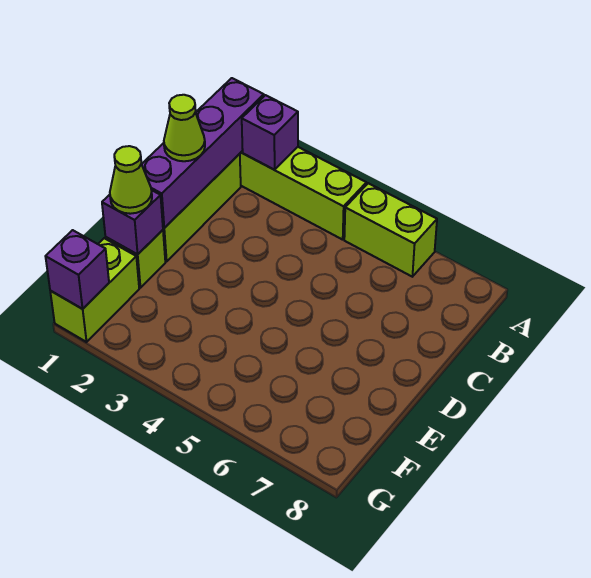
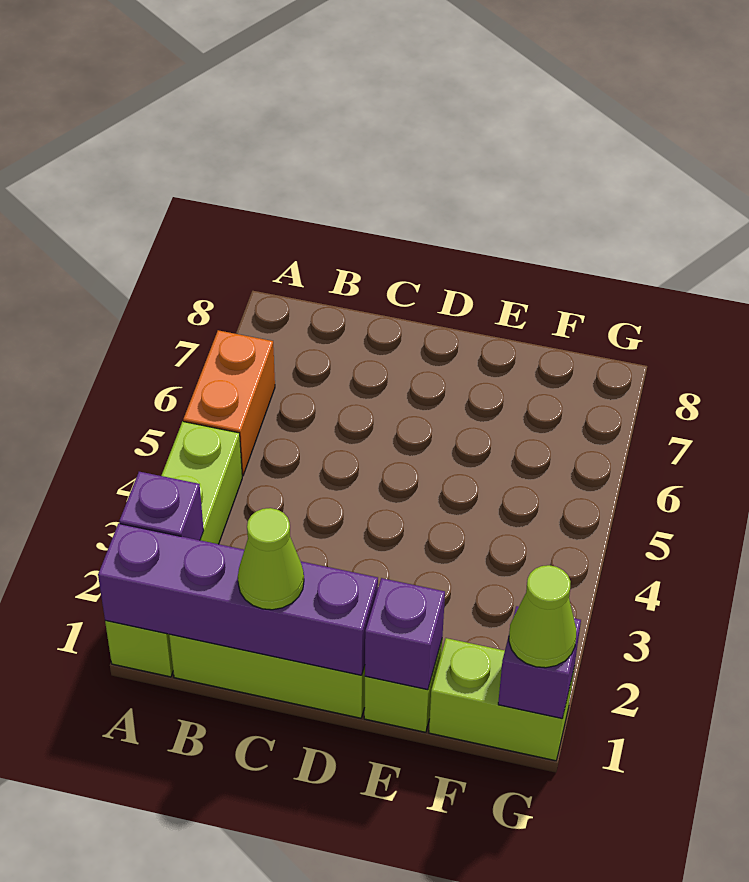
lime 1x2 brick [344,183,437,277] -> orange 1x2 brick [183,330,275,476]
lime 1x1 cone [110,146,152,214] -> lime 1x1 cone moved to [509,565,576,668]

